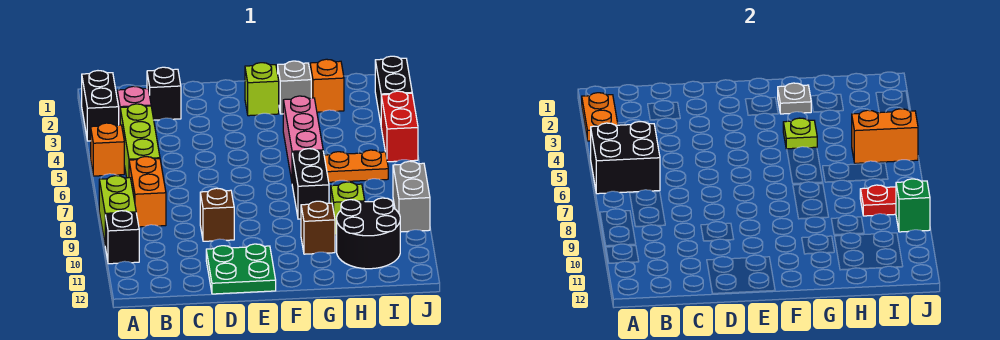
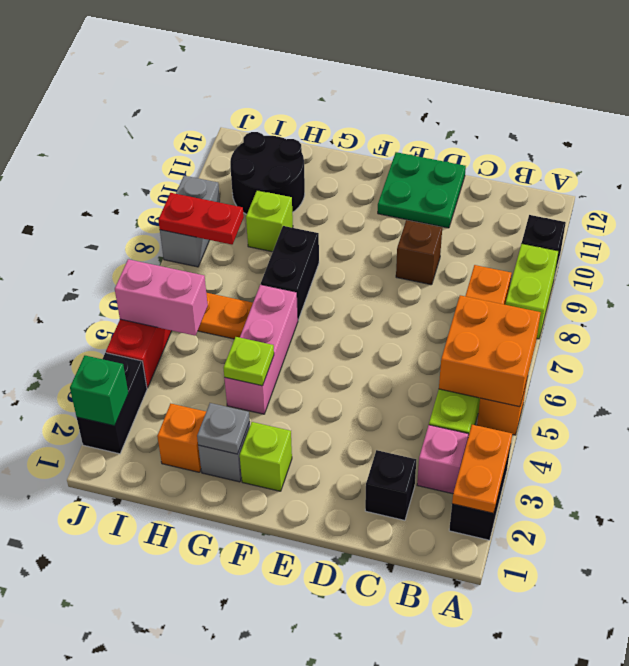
black 2x2 brick [591,122,660,194] -> orange 2x2 brick [439,295,541,407]
brown 1x1 brick [301,201,335,254] -> none
orange 1x2 brick [852,109,918,163] -> pink 1x2 brick [115,259,208,336]
green 1x1 brick [896,179,930,232] -> green 1x1 brick moved to [70,356,128,426]

